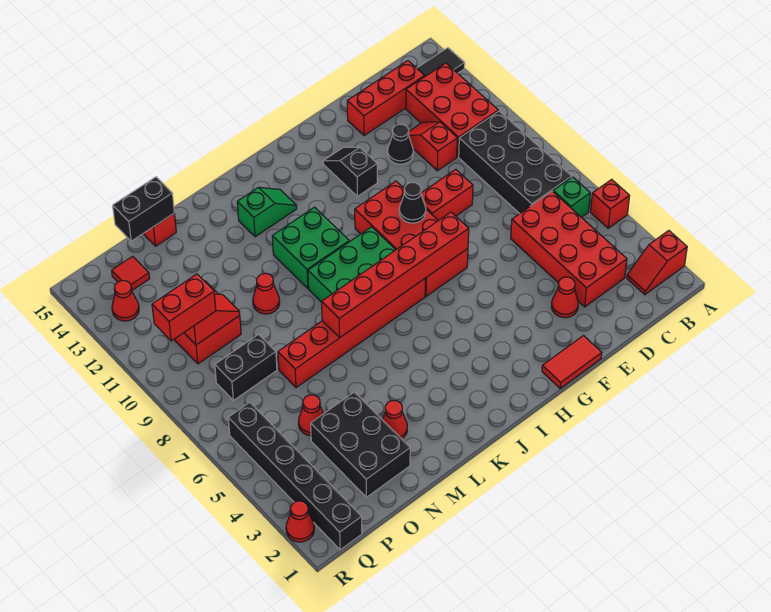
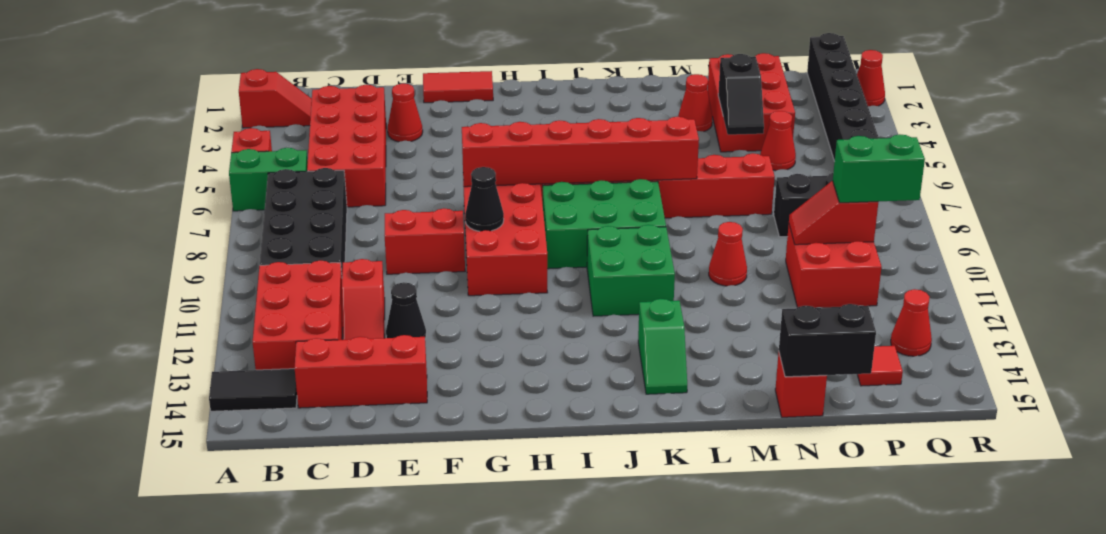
green 1x1 brick [553,177,590,217] -> green 1x2 brick [229,148,308,211]
black 1x2 slope [323,147,377,196] -> black 1x2 slope moved to [718,54,764,135]
green 1x2 slope [237,187,297,237] -> green 1x2 slope turned to [638,299,687,394]
black 2x3 brick [311,392,410,497] -> red 2x3 brick [708,53,795,152]
red 1x2 brick [152,274,216,341] -> green 1x2 brick [833,134,925,203]

